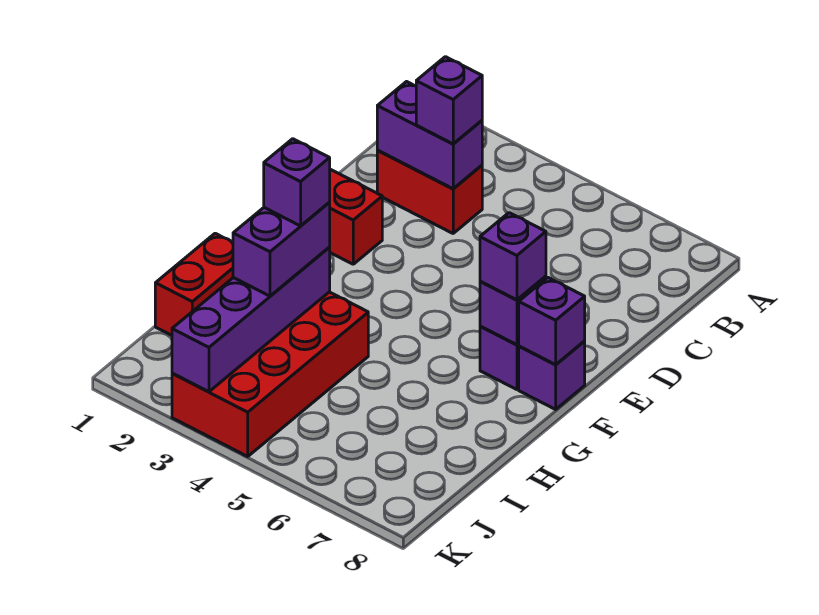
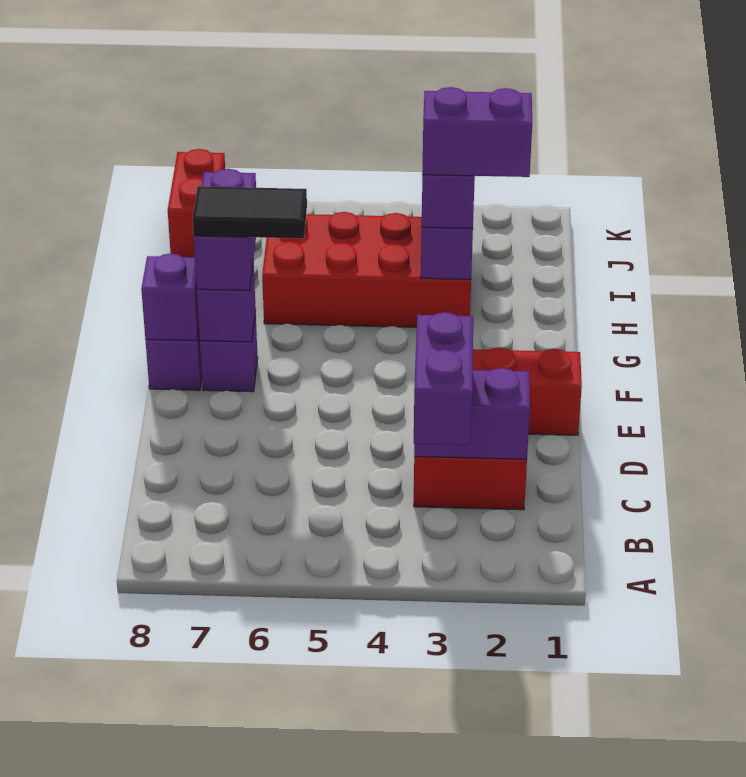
purple 1x1 brick [416,57,482,144] -> purple 1x2 brick [414,312,473,445]
none -> black 1x2 tile [192,186,307,238]
purple 1x1 brick [480,213,546,300] -> purple 1x2 brick [194,169,256,291]
red 1x2 brick [155,233,233,335] -> red 1x2 brick moved to [168,149,225,257]
red 2x4 brick [172,292,368,456] -> red 2x4 brick turned to [262,212,471,327]
purple 1x1 brick [264,139,330,226] -> purple 1x2 brick [422,87,532,177]

